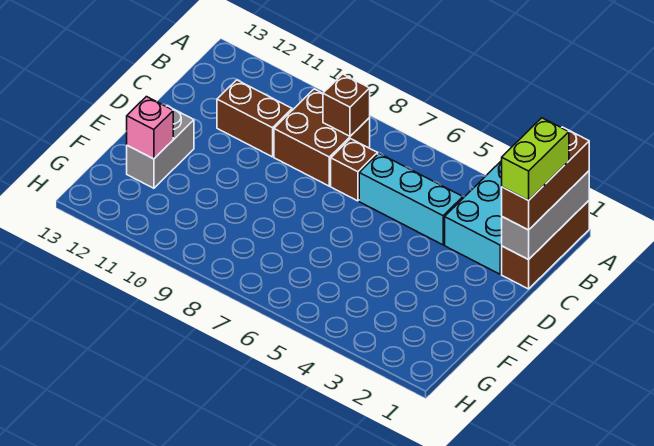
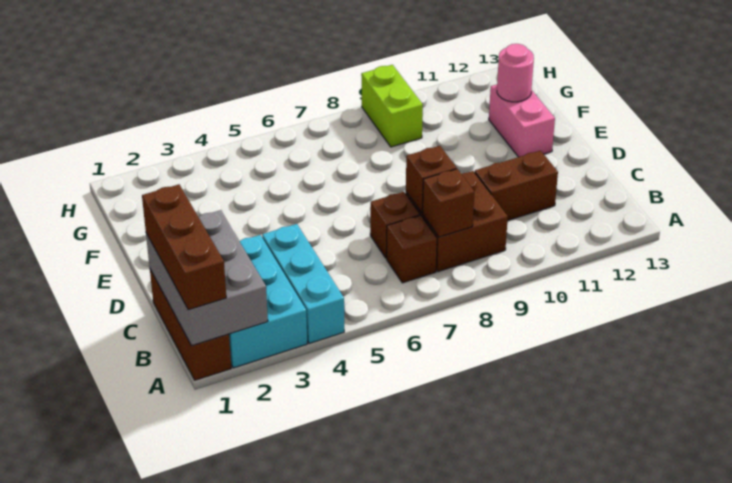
grey 1x3 brick [502,171,589,260] -> grey 2x3 brick [146,210,268,346]
lime 1x2 brick [502,118,569,200] -> lime 1x2 brick moved to [361,65,423,147]
none -> brown 1x1 brick [387,215,437,283]
cyan 1x3 brick [359,154,463,245] -> cyan 1x3 brick turned to [262,224,344,344]
none -> brown 1x1 brick [406,146,457,213]
grey 1x2 brick [127,106,194,188] -> pink 1x2 brick [489,85,555,157]
pink 1x1 brick [127,97,173,159] -> pink 1x1 round brick [497,44,534,102]

